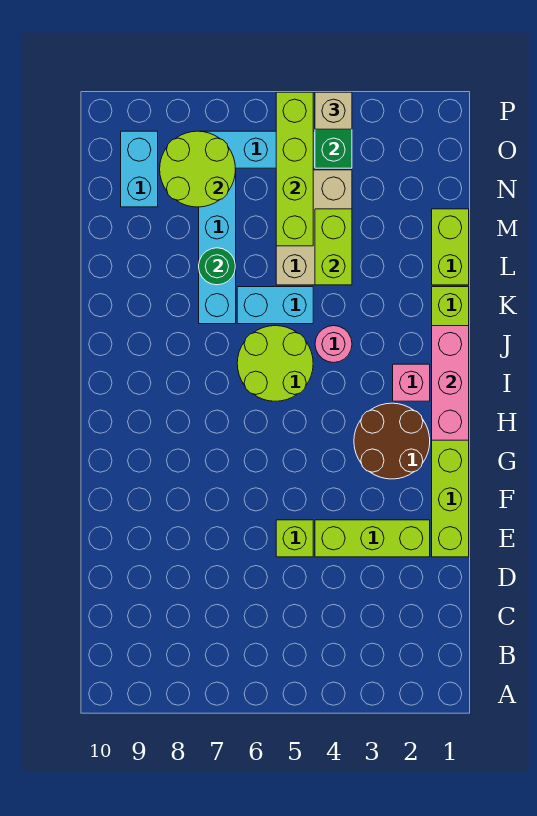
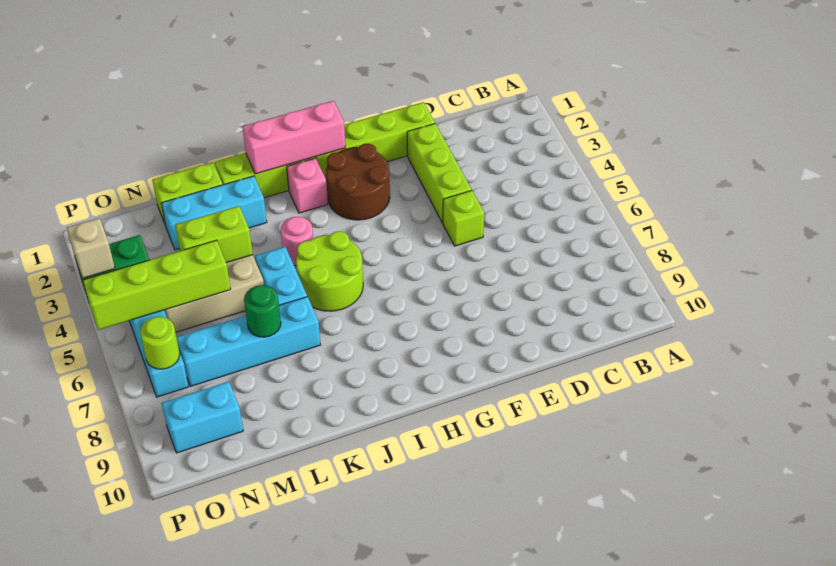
none -> cyan 1x3 brick [161,176,267,250]
lime 2x2 round brick [160,131,235,207] -> lime 1x1 round brick [140,317,180,369]

